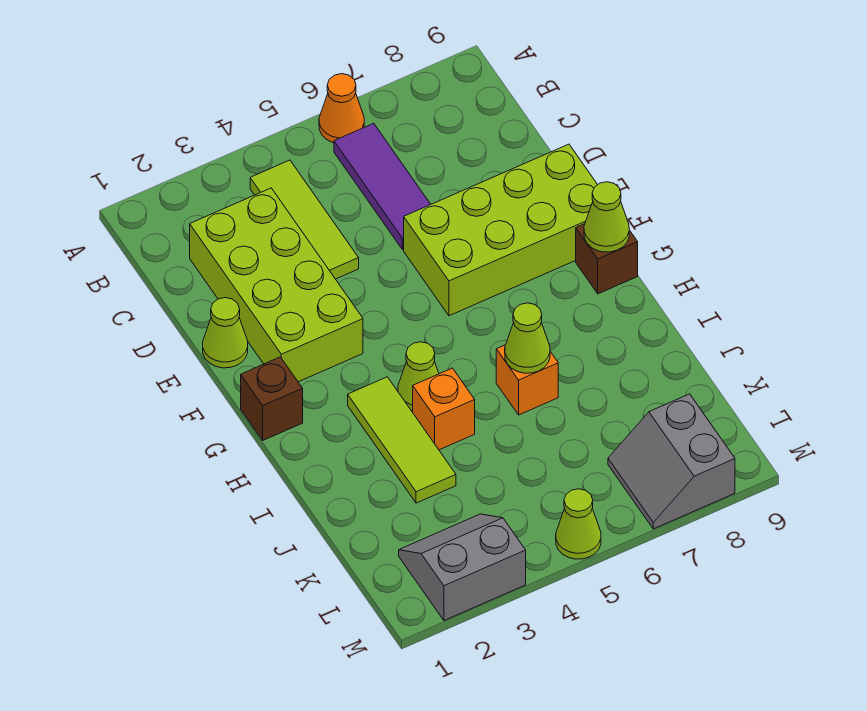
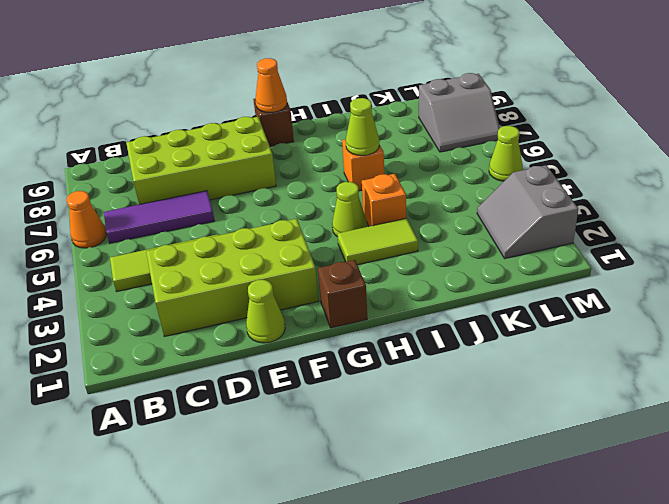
lime 2x4 brick [404,144,598,316] -> lime 2x4 brick turned to [127,117,276,205]
lime 1x1 cone [584,182,629,252] -> orange 1x1 cone [255,58,287,113]
lime 1x3 tile [348,377,456,503] -> lime 1x2 tile [337,218,418,265]

